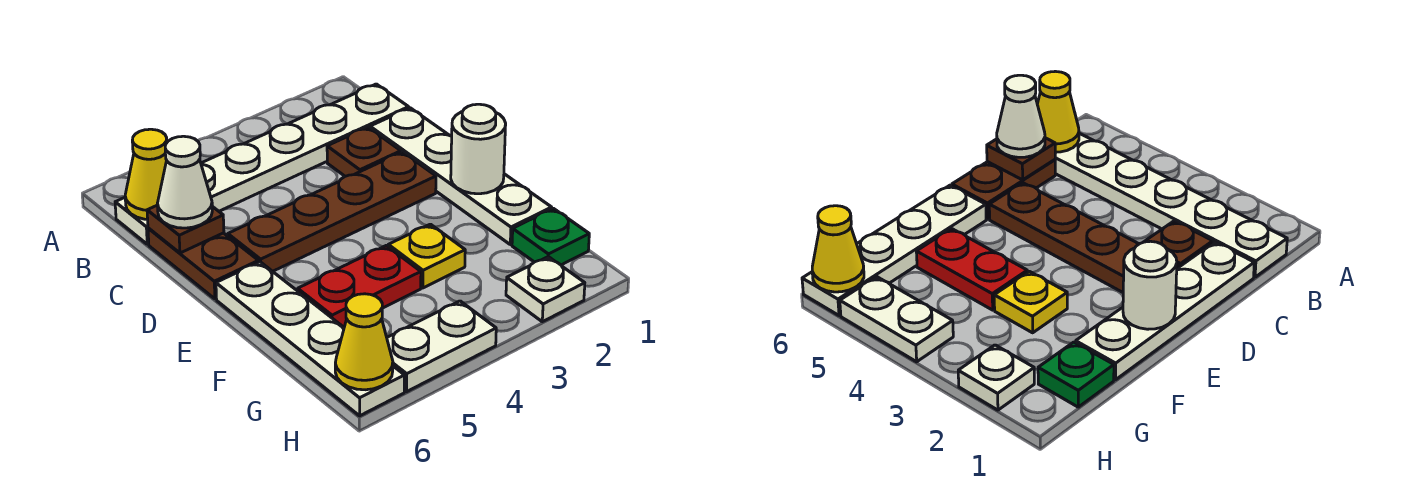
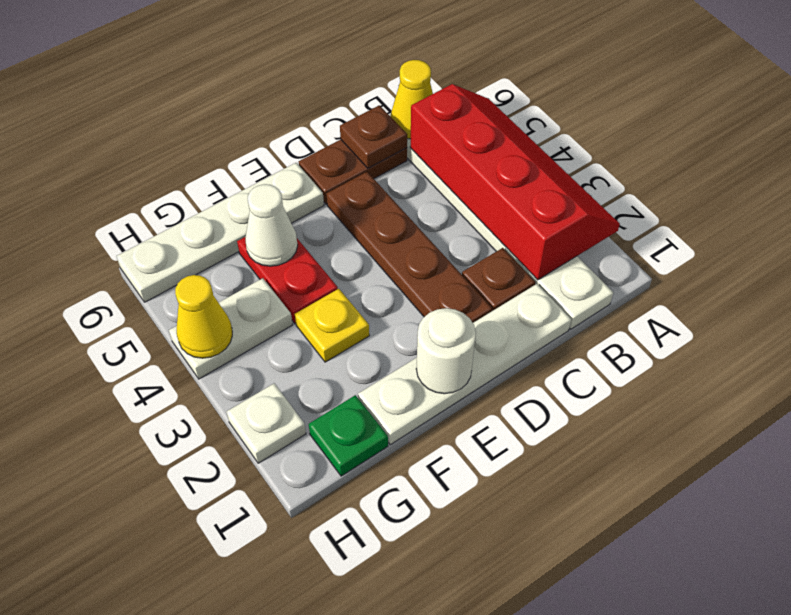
none -> red 2x4 slope [410,84,620,280]
white 1x1 cone [157,136,212,228] -> white 1x1 cone moved to [245,184,298,266]
white 1x2 plate [387,301,496,392] -> white 1x2 plate turned to [169,278,293,379]
yellow 1x1 cone [335,294,393,390] -> yellow 1x1 cone moved to [175,275,232,358]

